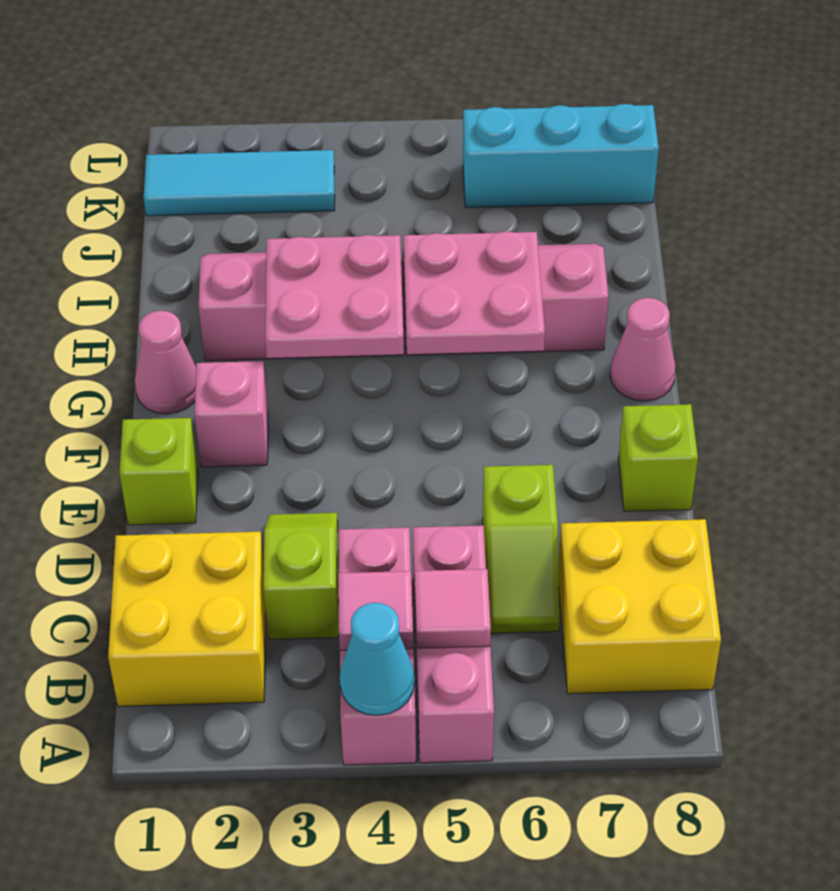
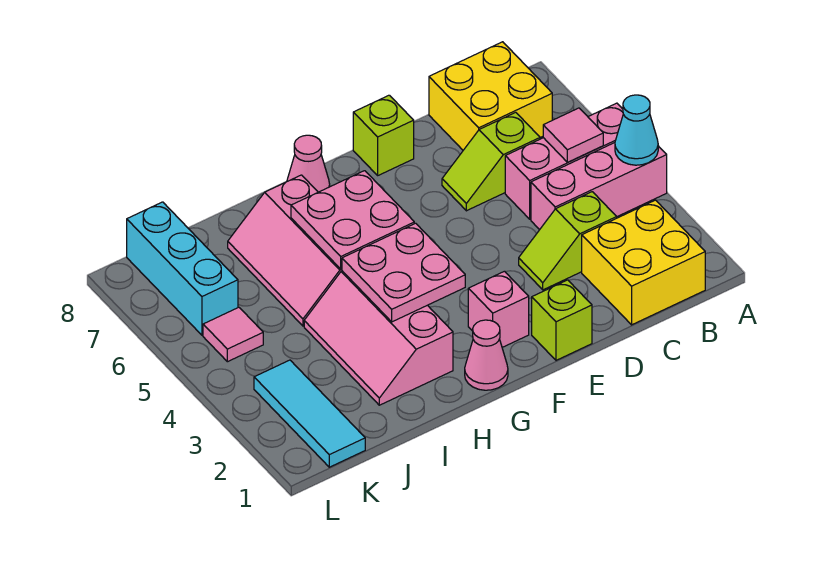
pink 1x1 tile [338,571,413,650] -> pink 1x1 tile moved to [203,307,263,362]
lime 1x2 slope [483,465,559,633] -> lime 1x2 slope turned to [442,112,540,211]

